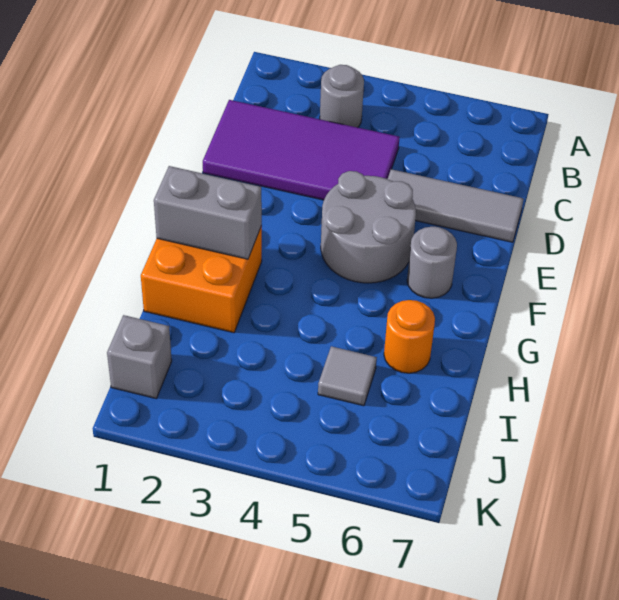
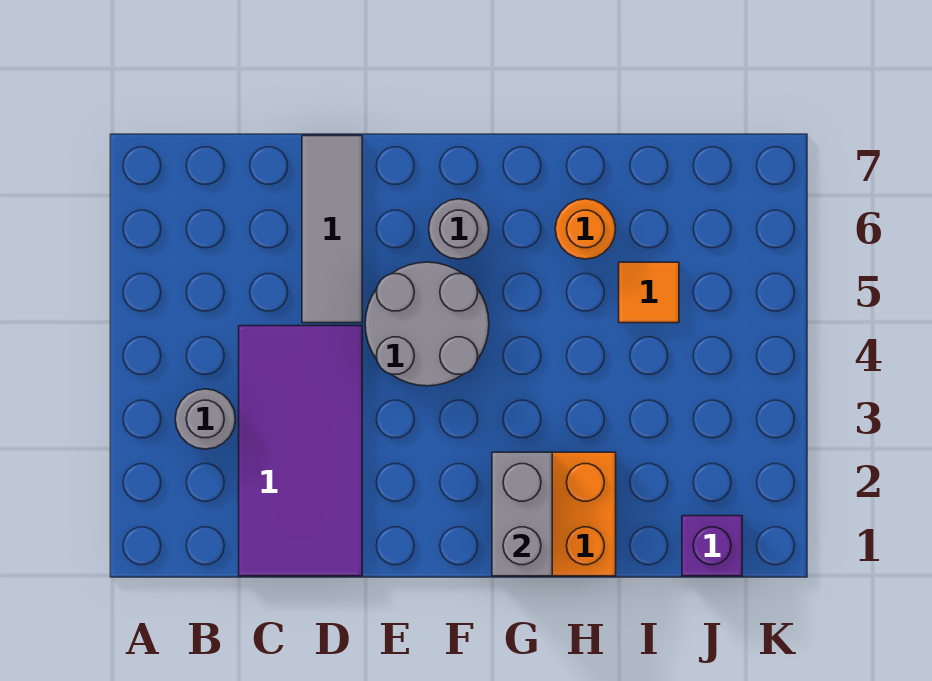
grey 1x1 tile [318,346,377,406] -> orange 1x1 tile [619,262,679,323]
grey 1x1 brick [107,315,172,398] -> purple 1x1 brick [682,516,742,576]

